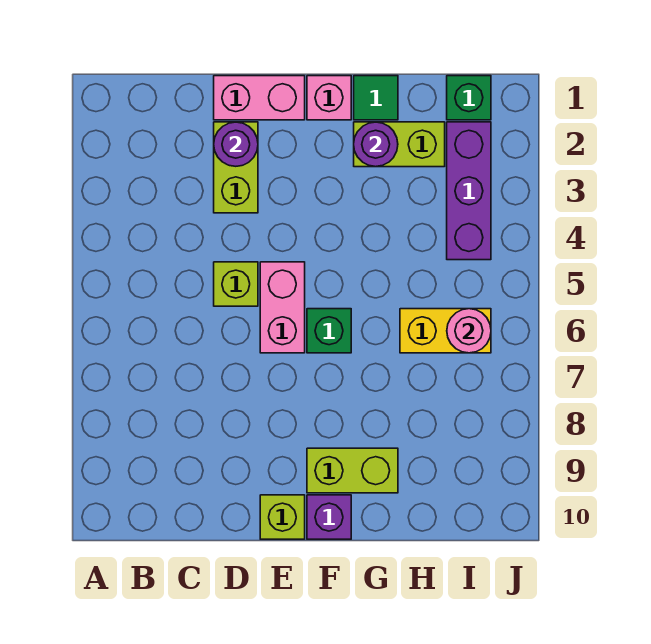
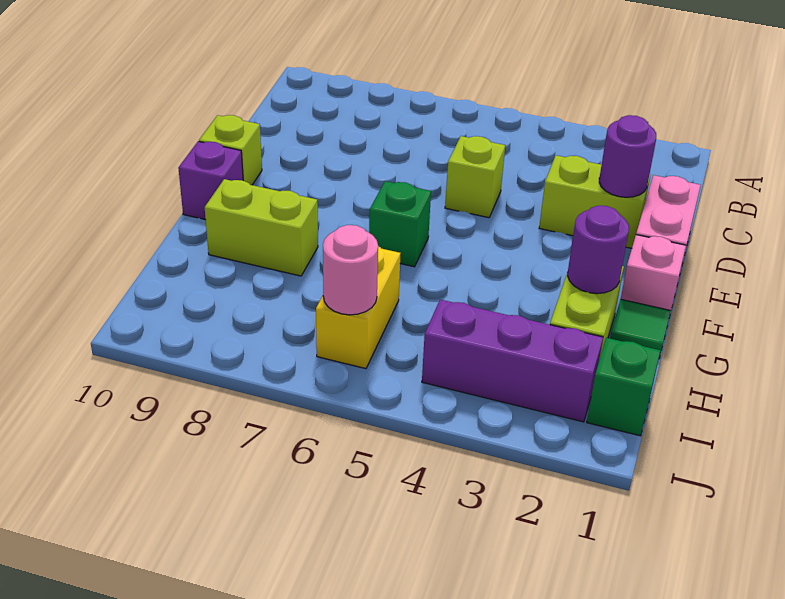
pink 1x2 brick [260,262,305,353] -> none
lime 1x2 brick [307,448,398,493] -> lime 1x2 brick turned to [205,179,318,276]

